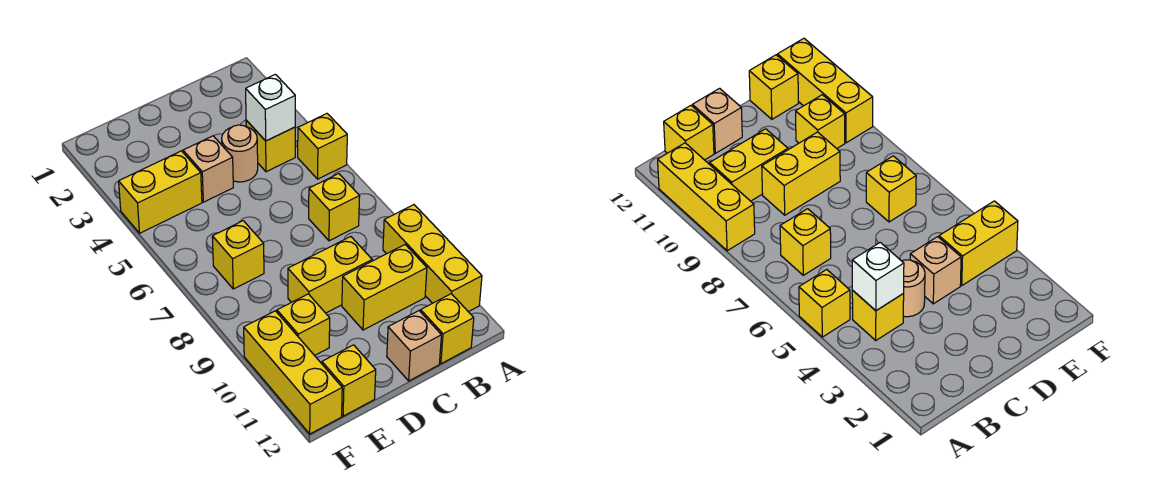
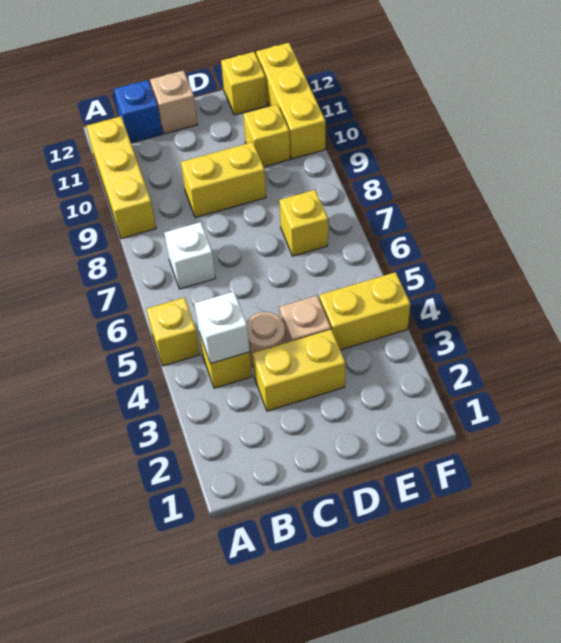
yellow 1x1 brick [309,174,360,241] -> white 1x1 brick [164,222,215,289]
yellow 1x2 brick [342,245,427,330] -> yellow 1x2 brick moved to [252,330,346,411]
yellow 1x1 brick [421,294,474,364] -> blue 1x1 brick [114,80,162,143]

